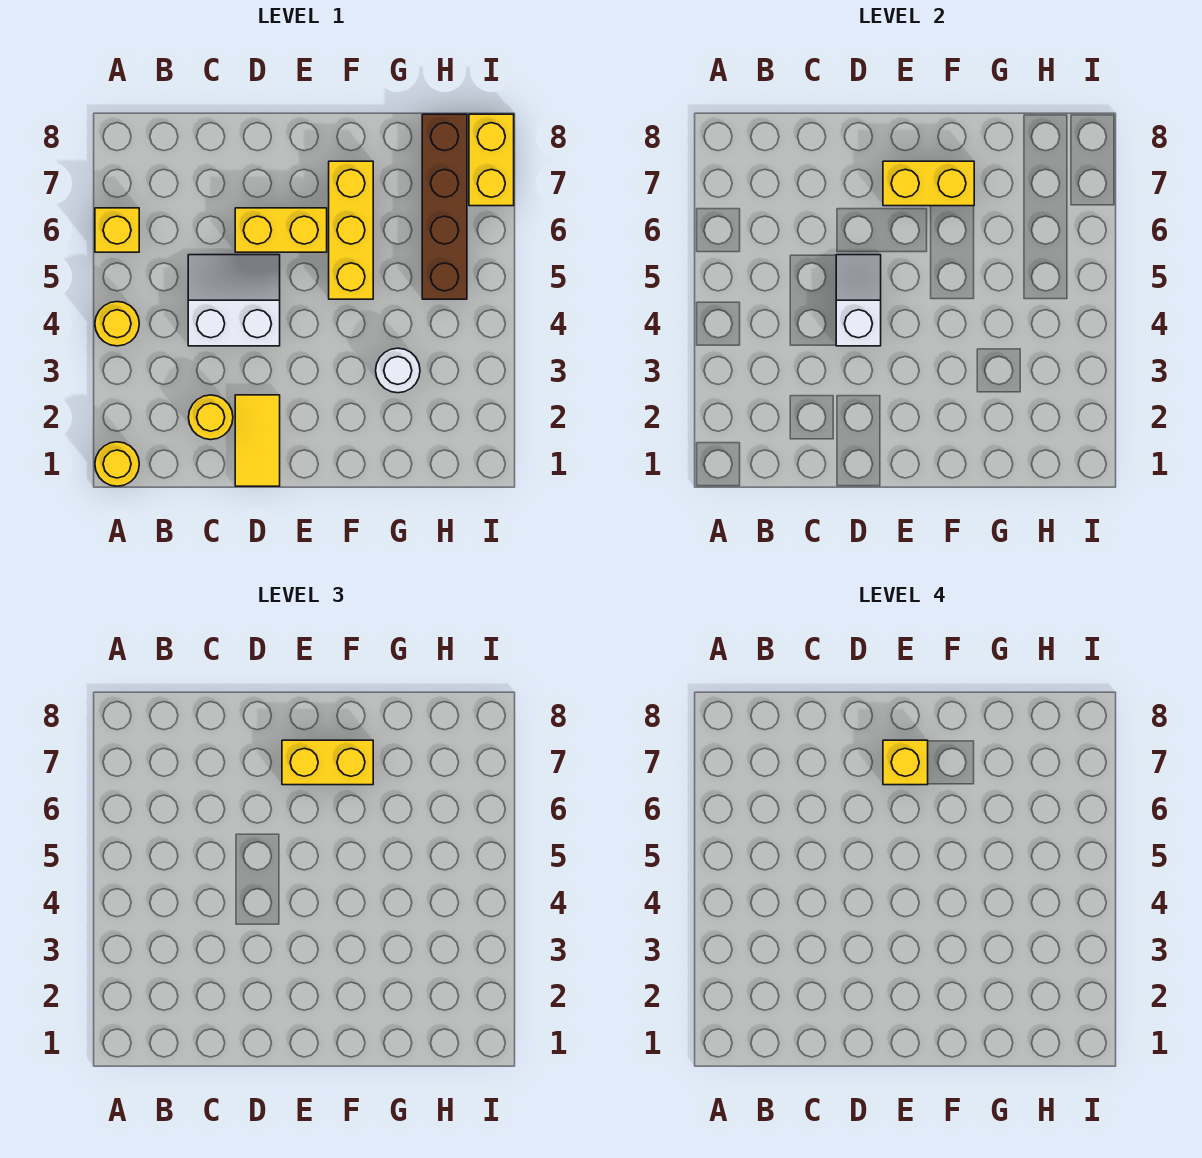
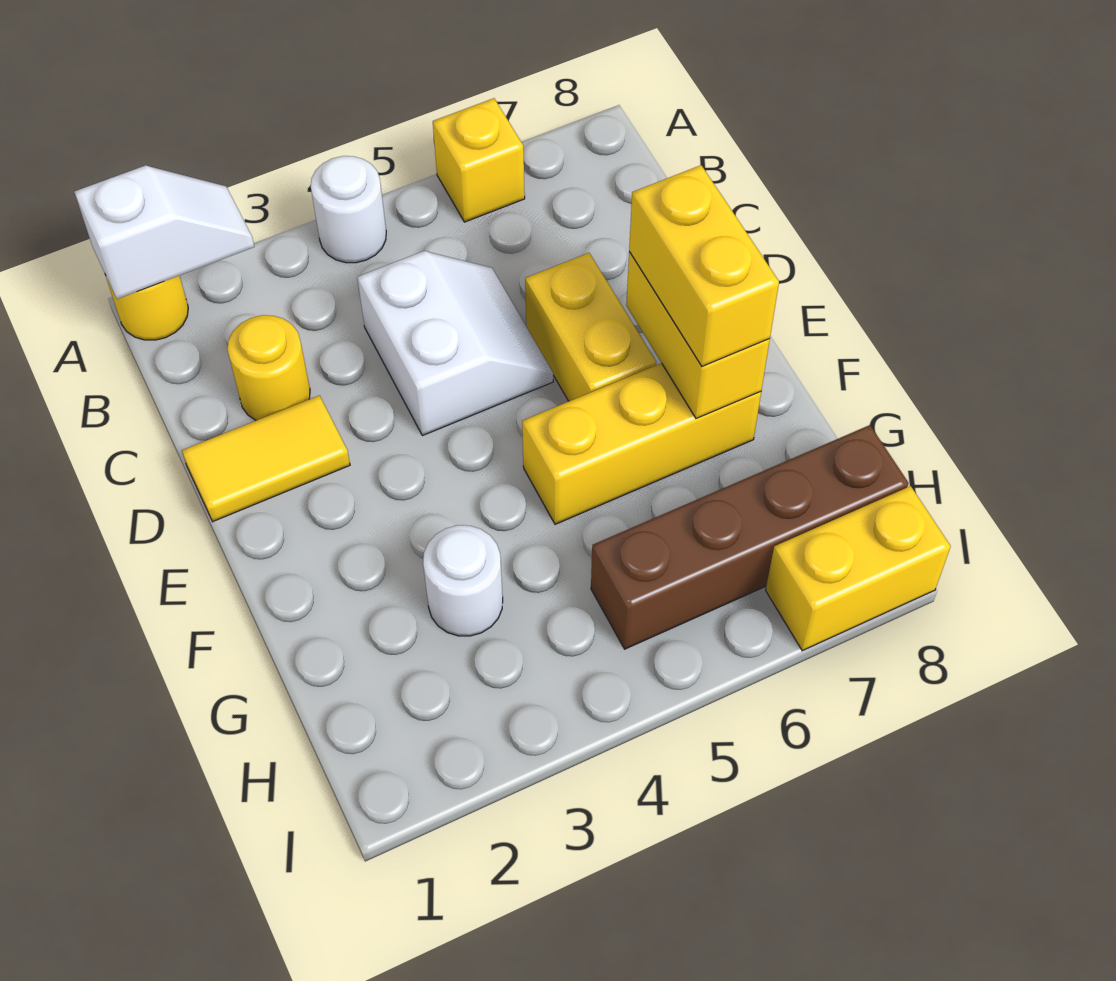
yellow 1x1 round brick [95,302,139,346] -> white 1x1 round brick [311,156,386,263]
white 1x2 slope [836,255,881,346] -> white 1x2 slope moved to [74,166,254,299]
yellow 1x1 brick [883,740,928,785] -> none

